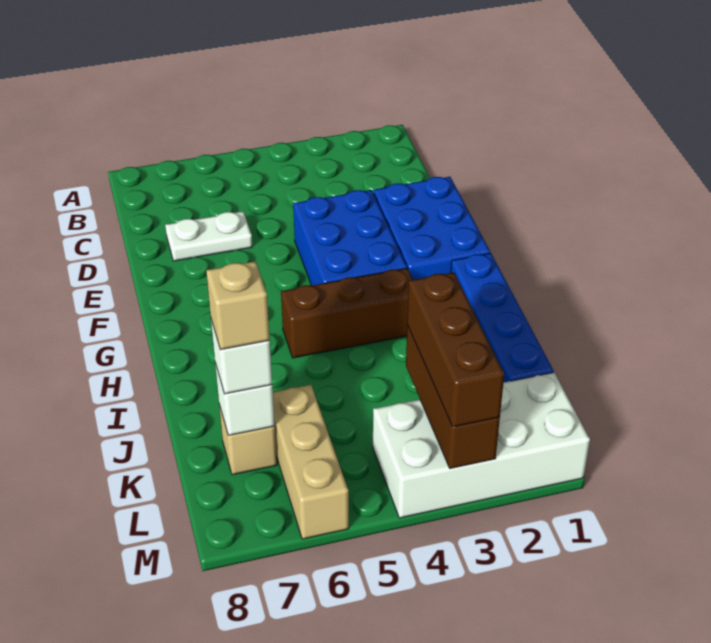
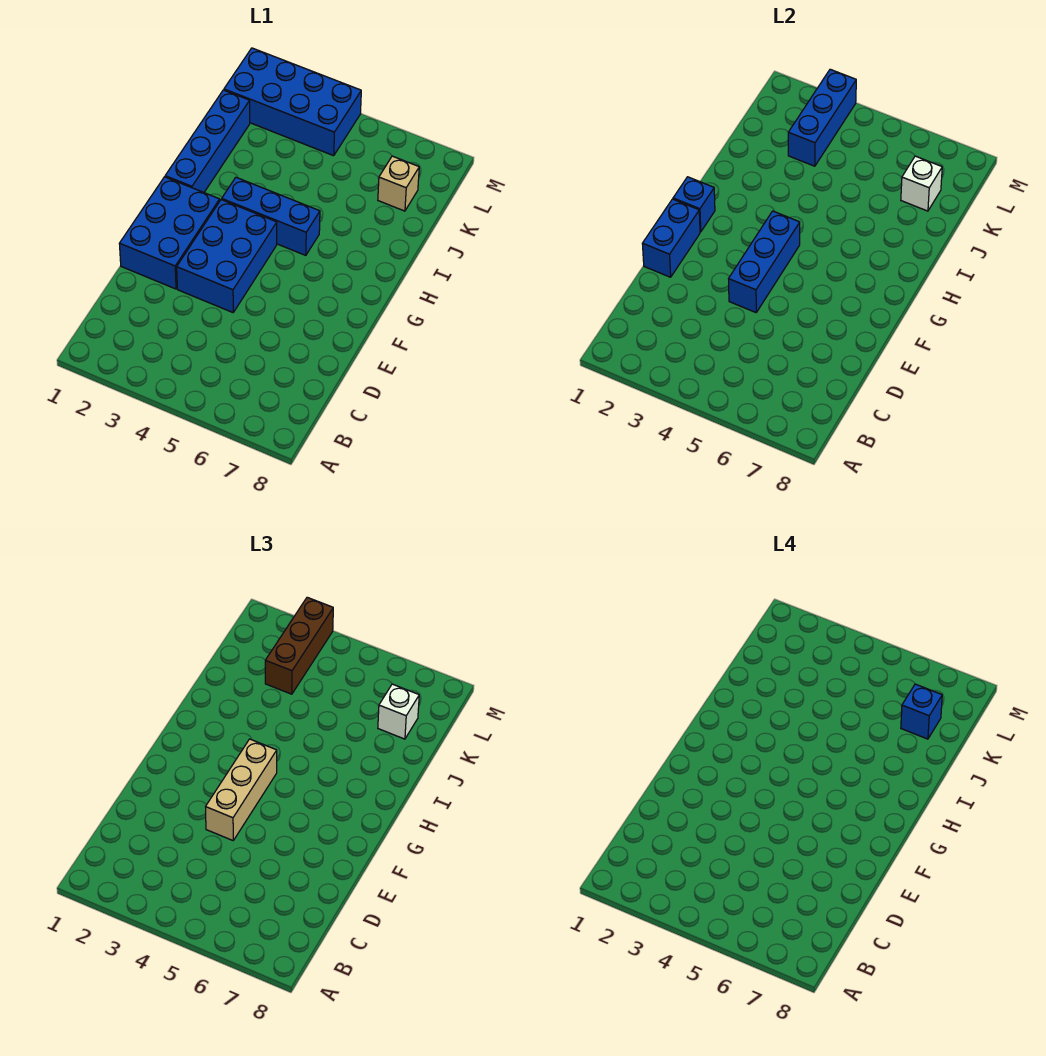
white 1x2 plate [165,211,252,261] -> none
none -> blue 1x2 brick [642,199,700,277]
none -> blue 1x3 brick [729,211,800,312]
none -> blue 1x1 brick [673,177,715,232]
brown 1x3 brick [281,268,413,358] -> blue 1x3 brick [222,177,320,255]
brown 1x3 brick [406,325,500,469] -> blue 1x3 brick [788,69,856,166]
tan 1x3 brick [273,385,349,539] -> tan 1x3 brick moved to [206,739,277,840]
tan 1x1 brick [206,261,270,350] -> blue 1x1 brick [901,684,942,739]
white 2x4 brick [373,373,590,518] -> blue 2x4 brick [224,48,361,156]

